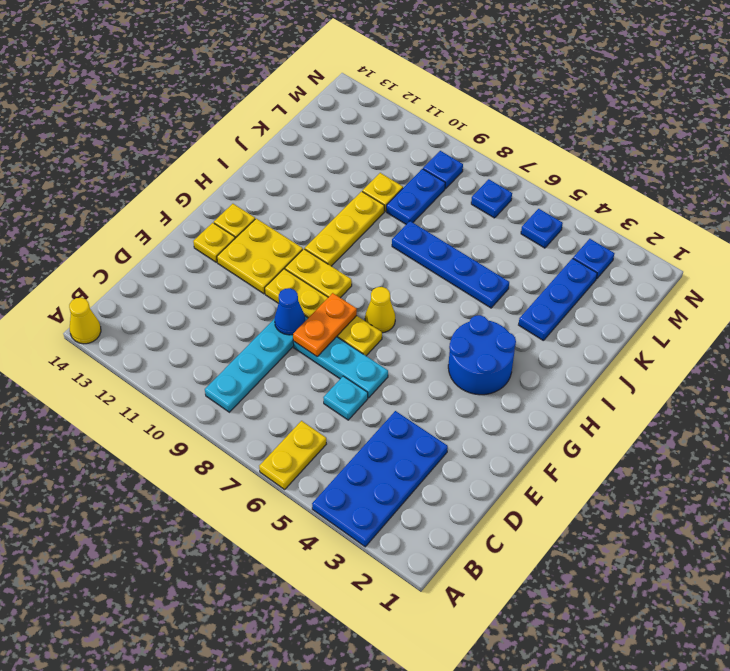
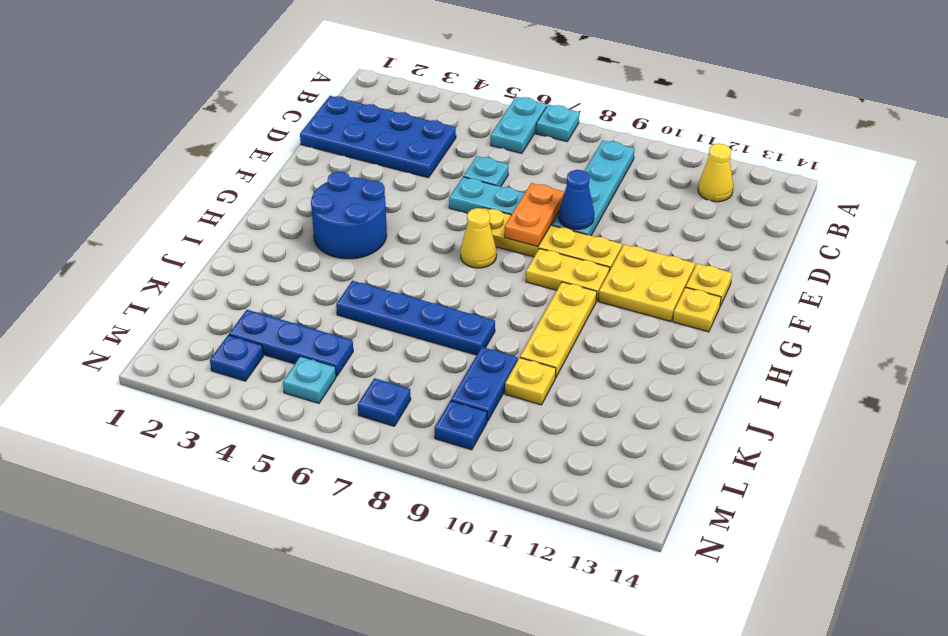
blue 2x4 plate [312,411,448,547] -> blue 2x4 plate turned to [300,96,456,178]
yellow 1x2 plate [259,421,326,489] -> cyan 1x2 plate [491,97,547,153]
none -> cyan 1x1 plate [536,105,579,141]
yellow 1x1 cone [69,298,101,344] -> yellow 1x1 cone moved to [698,144,733,202]
blue 1x3 plate [519,258,597,341] -> blue 1x3 plate turned to [229,310,353,376]
blue 1x1 plate [521,209,563,248] -> cyan 1x1 plate [283,356,336,403]

